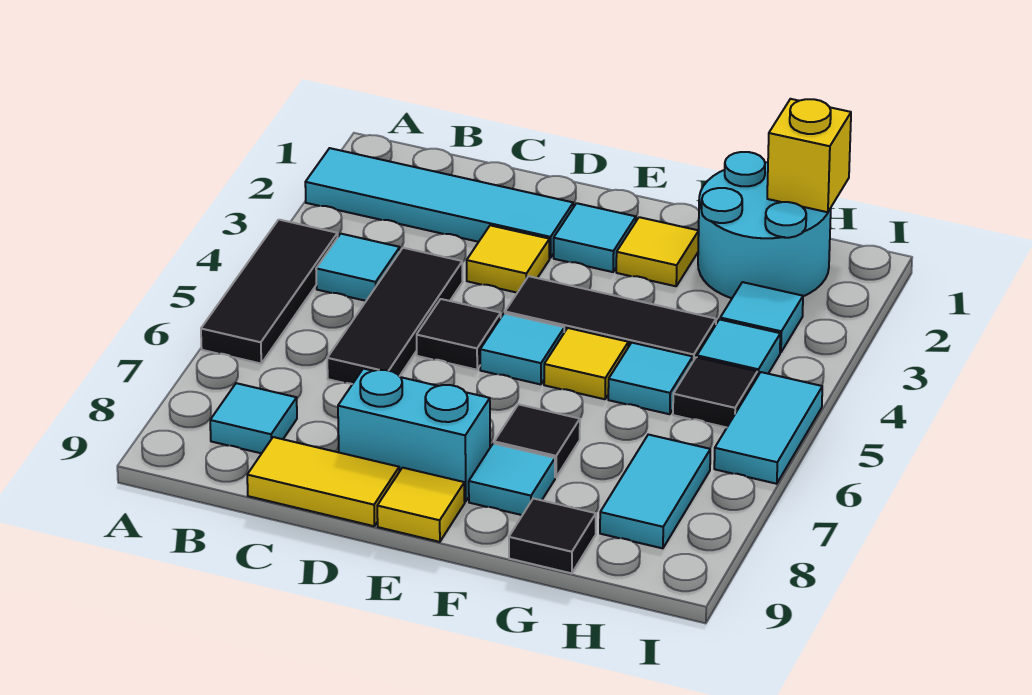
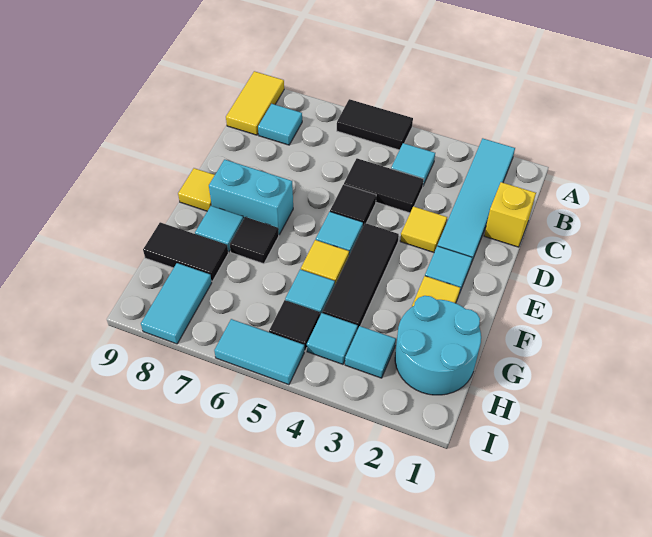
black 1x3 tile [201,220,338,364] -> black 1x2 tile [337,99,413,150]
black 1x3 tile [327,248,462,384] -> black 1x2 tile [344,158,424,213]
yellow 1x2 tile [247,437,399,526] -> yellow 1x2 tile moved to [226,71,284,135]
cyan 1x2 brick [338,369,490,502] -> cyan 1x2 brick turned to [209,160,293,235]
black 1x1 tile [509,498,596,573] -> black 1x2 tile [143,222,228,281]
yellow 1x1 brick [767,99,851,212] -> yellow 1x1 brick moved to [484,182,536,247]
cyan 1x2 tile [600,435,710,548] -> cyan 1x2 tile turned to [141,263,212,344]

